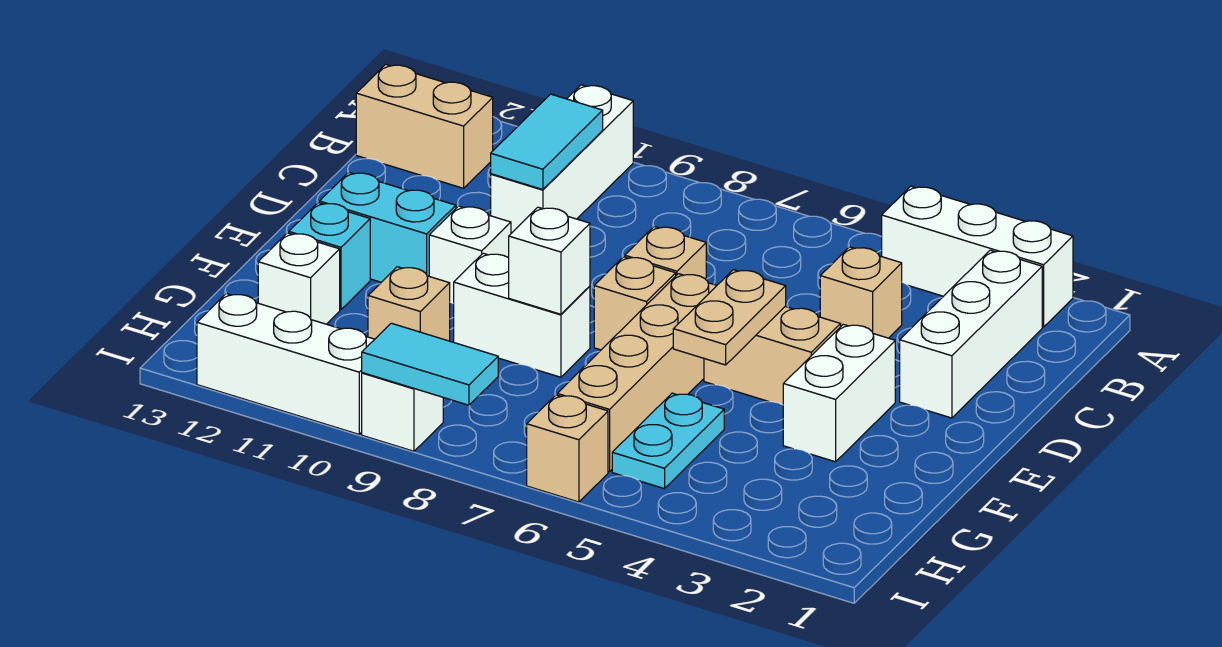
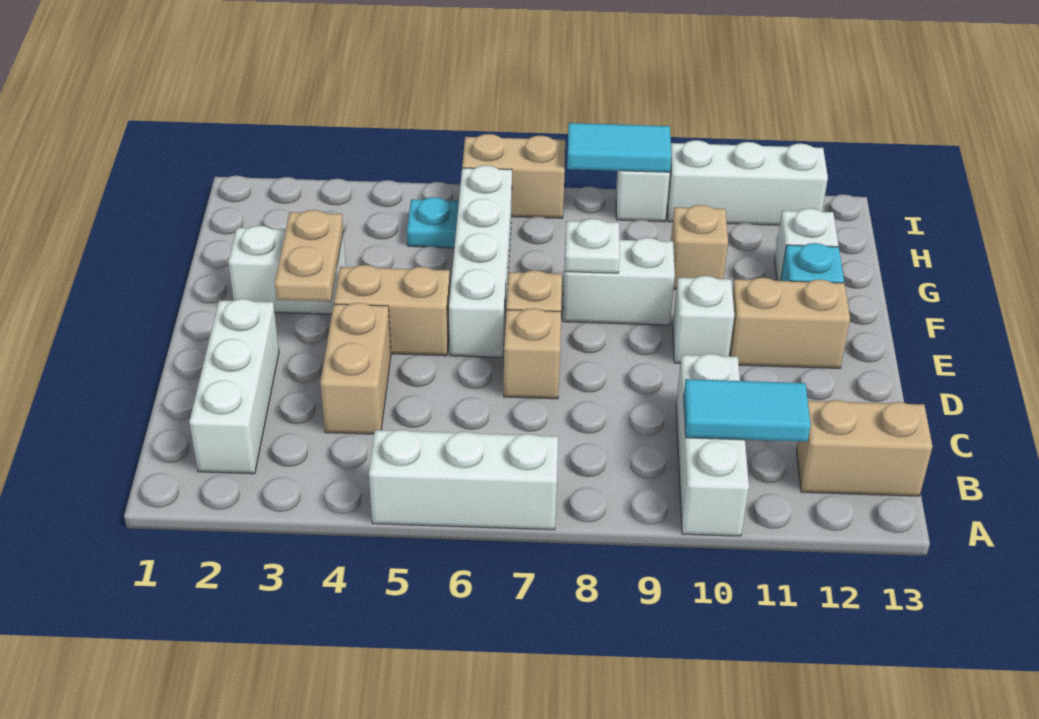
white 1x3 brick [882,186,1073,327] -> white 1x3 brick moved to [369,430,558,530]
cyan 1x2 tile [491,94,603,190] -> cyan 1x2 tile turned to [684,379,811,442]
tan 1x1 brick [820,247,902,338] -> tan 1x2 brick [320,303,391,434]
white 1x2 brick [783,324,895,462] -> white 1x2 brick turned to [228,226,346,314]
tan 1x2 plate [673,270,786,365] -> tan 1x2 plate moved to [275,210,343,302]
tan 1x4 brick [557,274,717,472] -> white 1x4 brick [449,165,512,357]
cyan 1x2 brick [319,172,456,282] -> tan 1x2 brick [729,278,850,368]
white 1x1 brick [509,207,590,314] -> white 1x1 plate [565,219,620,273]
cyan 1x2 plate [612,393,724,489] -> cyan 1x1 plate [407,197,459,248]
tan 1x1 brick [527,395,608,502] -> tan 1x2 brick [462,134,565,218]

